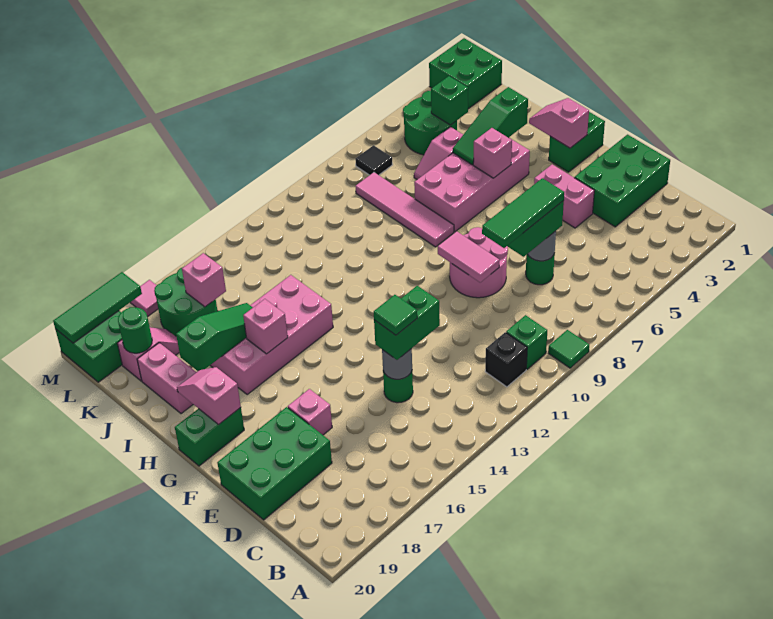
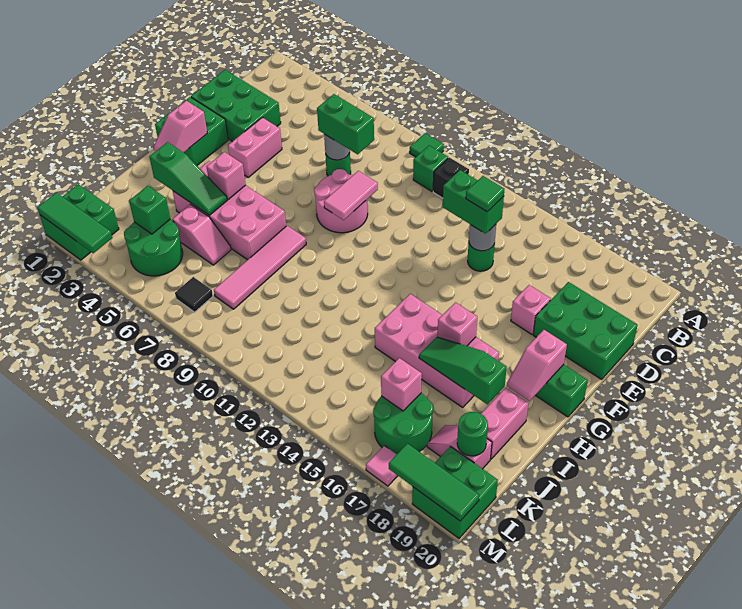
green 1x3 tile [482,178,564,248] -> green 1x3 tile moved to [37,193,112,253]
green 1x2 brick [549,112,605,172] -> green 2x2 brick [155,97,228,165]

